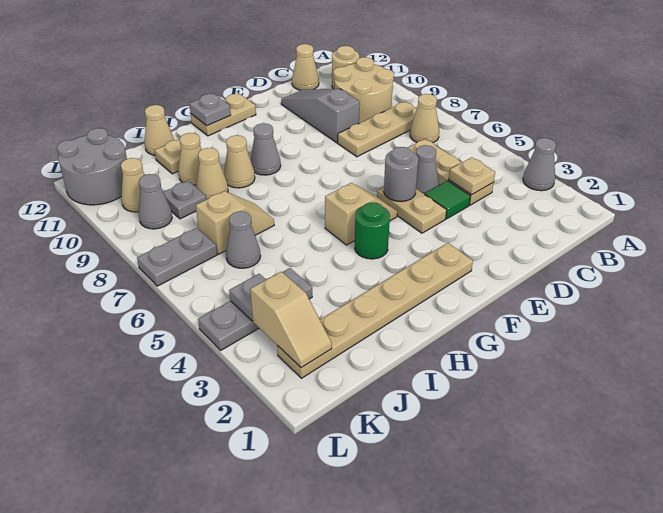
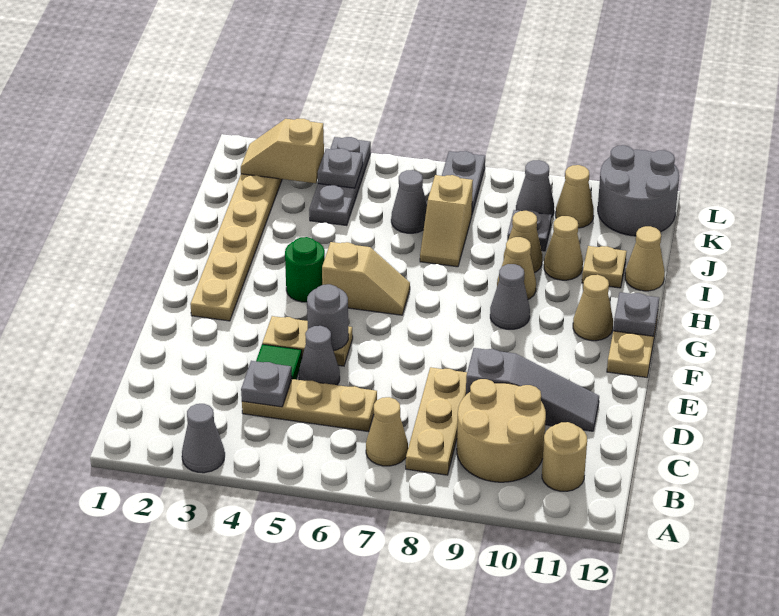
tan 1x1 plate [449,157,495,195] -> grey 1x1 plate [241,361,292,407]
tan 1x1 cone [292,44,319,90] -> tan 1x1 cone moved to [573,275,613,341]
tan 1x2 slope [325,183,397,245] -> tan 1x2 slope turned to [322,242,410,315]

